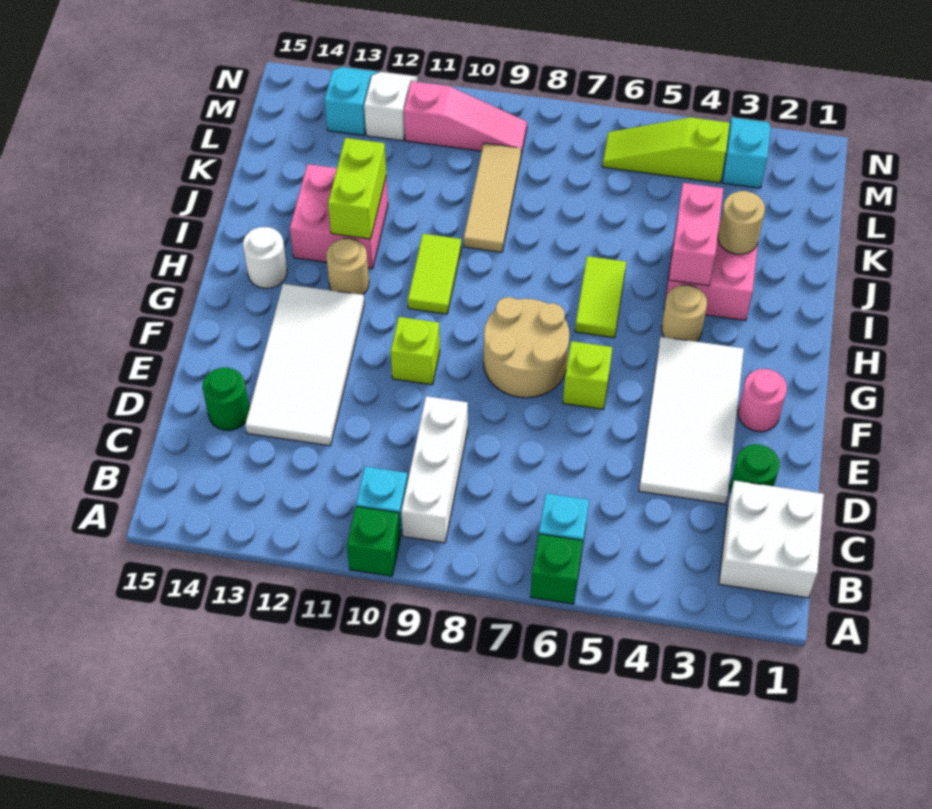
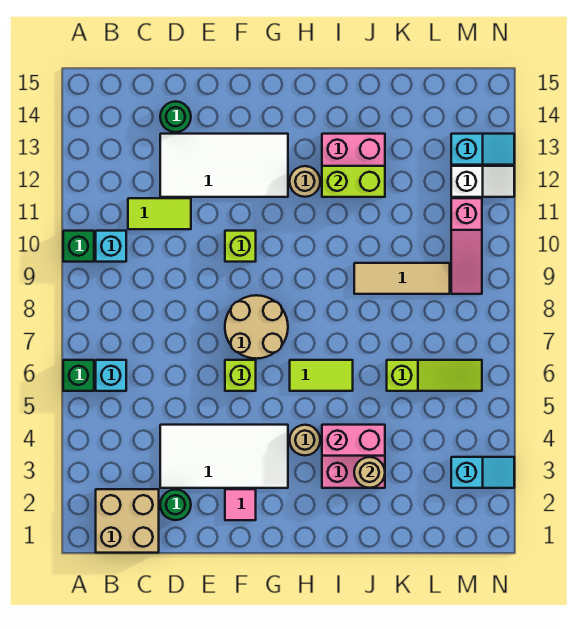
white 2x2 brick [719,481,824,598] -> tan 2x2 brick [96,489,159,553]
white 1x3 brick [401,396,468,543] -> none
pink 1x1 round brick [738,369,787,432] -> pink 1x1 tile [225,489,256,520]
lime 1x2 tile [408,234,461,314] -> lime 1x2 tile moved to [128,198,191,229]
white 1x1 round brick [243,227,287,288] -> none
lime 1x3 slope [602,117,730,183] -> lime 1x3 slope turned to [387,360,482,391]

